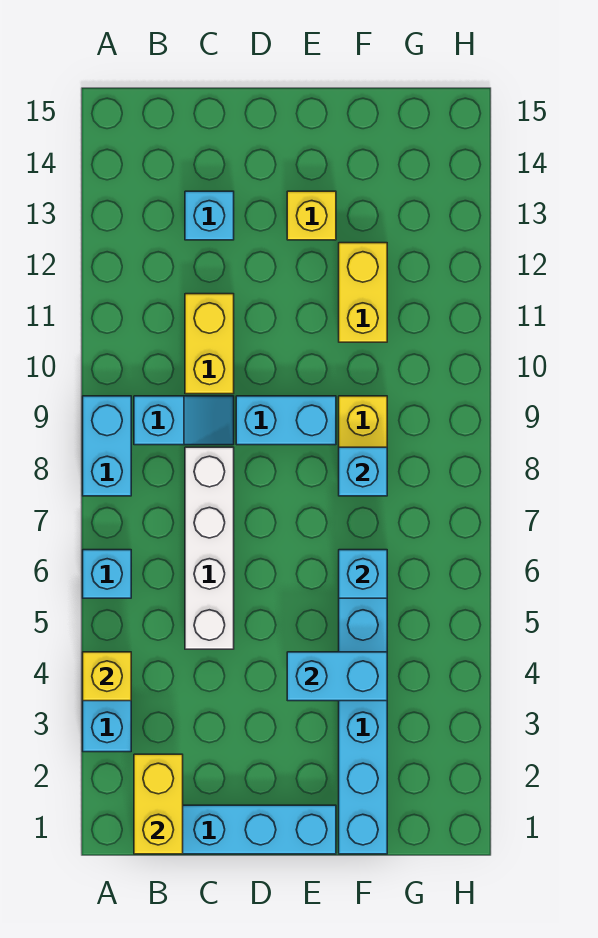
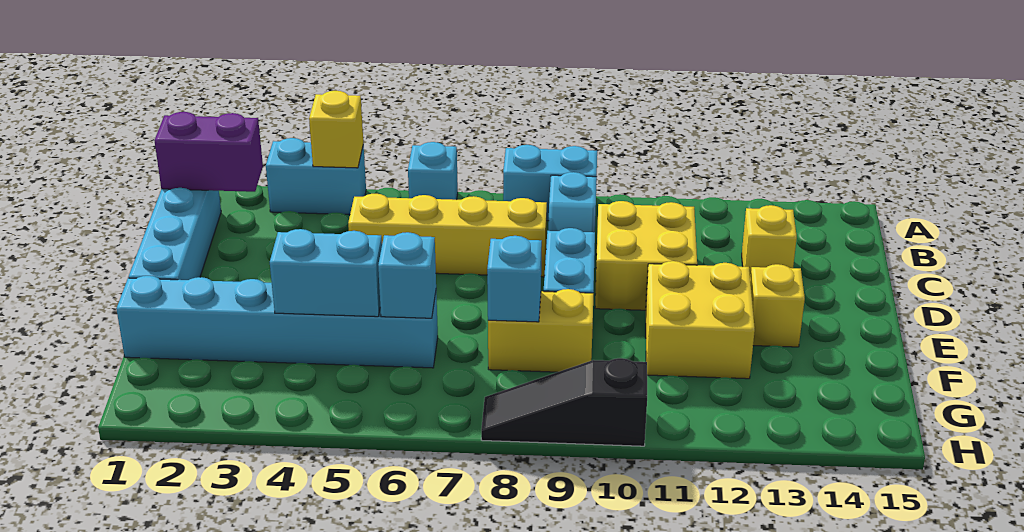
yellow 1x2 brick [134,754,183,854] -> purple 1x2 brick [154,112,263,192]
white 1x4 brick [185,447,234,649] -> yellow 1x4 brick [348,194,547,277]
yellow 1x2 brick [185,294,234,394] -> yellow 2x2 brick [595,201,697,310]
cyan 1x1 brick [185,191,234,240] -> yellow 1x1 brick [742,205,797,277]
cyan 1x2 brick [287,652,387,701] -> cyan 1x2 brick turned to [270,229,382,317]
yellow 1x2 brick [339,243,387,342] -> yellow 2x2 brick [646,261,755,379]
none -> black 1x3 slope [481,358,647,446]

